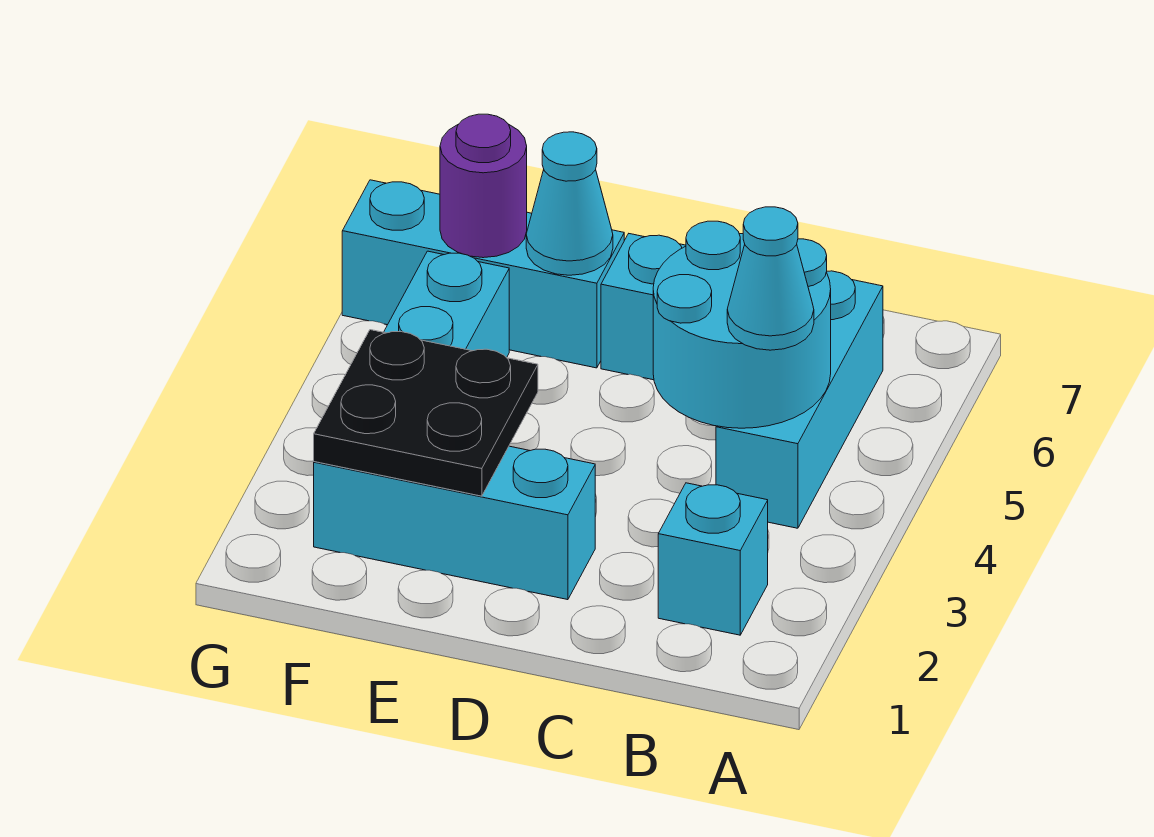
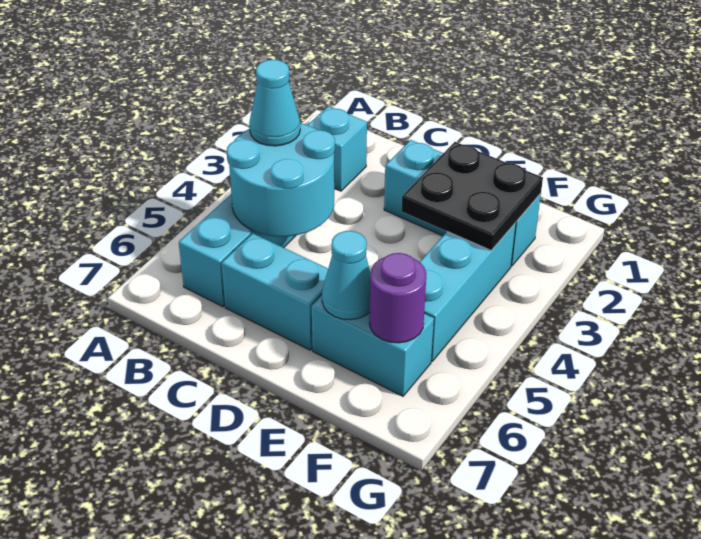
cyan 1x3 brick [342,180,624,368] -> cyan 1x2 brick [312,296,434,396]

